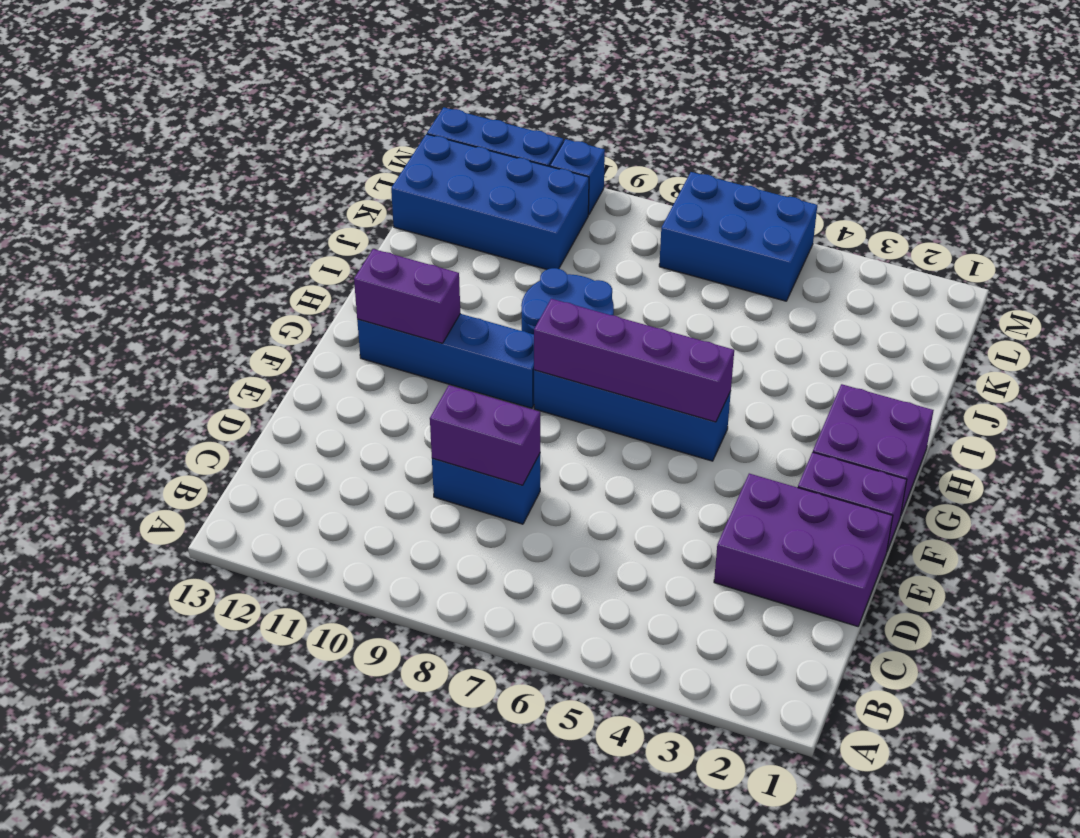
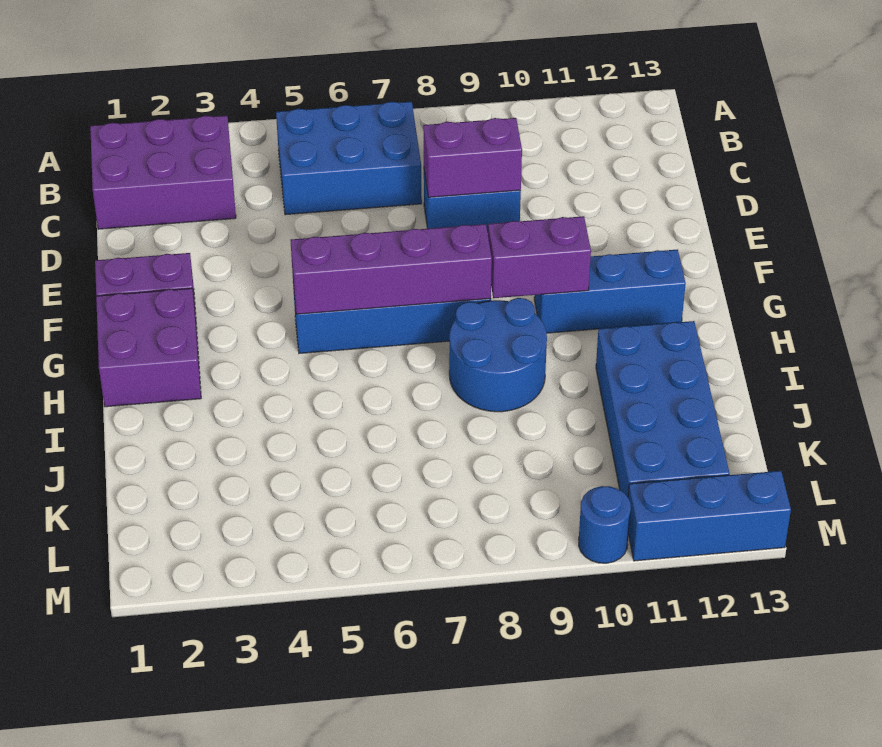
purple 2x3 brick [714,474,893,626] -> purple 2x3 brick moved to [90,116,236,229]
blue 1x4 brick [357,314,534,408] -> blue 1x3 brick [534,249,686,333]
purple 1x2 brick [354,249,460,343] -> purple 1x2 brick moved to [488,216,591,298]
blue 2x4 brick [391,134,589,269] -> blue 2x4 brick turned to [596,321,729,497]
blue 2x3 brick [659,172,817,301] -> blue 2x3 brick moved to [276,102,422,215]
blue 1x1 brick [550,139,605,215] -> blue 1x1 round brick [579,486,631,563]

